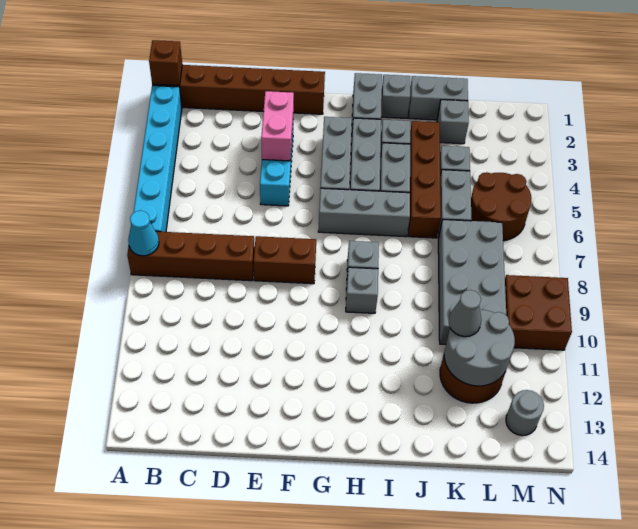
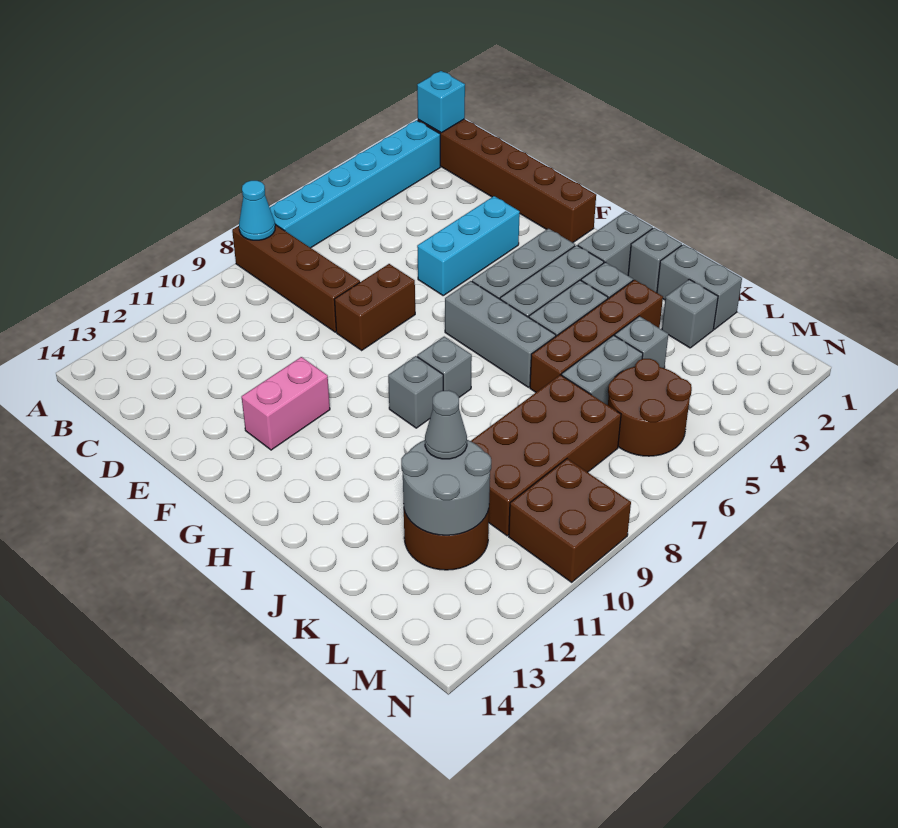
brown 1x1 brick [149,40,182,86] -> cyan 1x1 brick [417,71,465,133]
pink 1x2 brick [261,91,294,161] -> pink 1x2 brick moved to [242,357,330,450]
brown 1x2 brick [254,236,316,284] -> brown 1x2 brick turned to [334,264,415,350]
grey 2x4 brick [438,220,506,344] -> brown 2x4 brick [471,375,621,536]
grey 1x1 round brick [506,390,544,436] -> none

